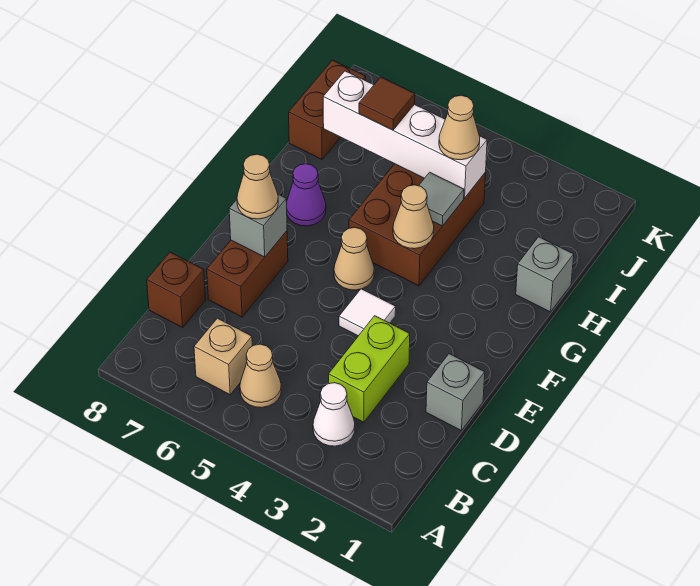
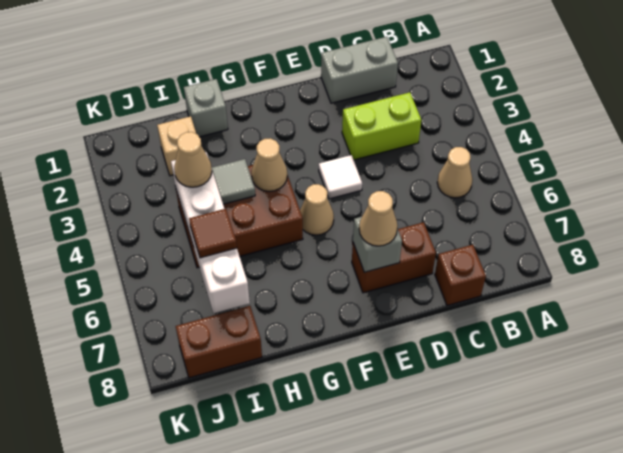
white 1x1 cone [313,383,355,446] -> none
tan 1x1 brick [194,318,252,395] -> tan 1x1 brick moved to [157,116,196,176]
grey 1x1 brick [426,354,485,431] -> grey 1x2 brick [321,37,398,103]
purple 1x1 cone [287,164,326,226] -> none

